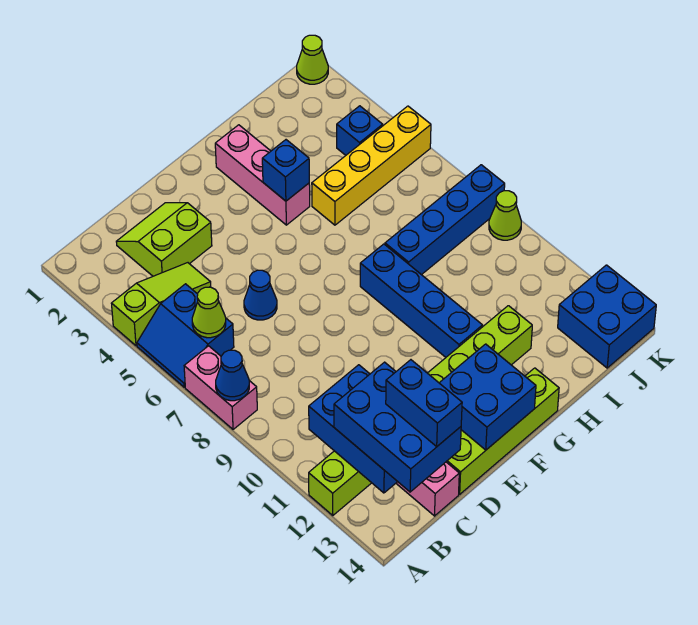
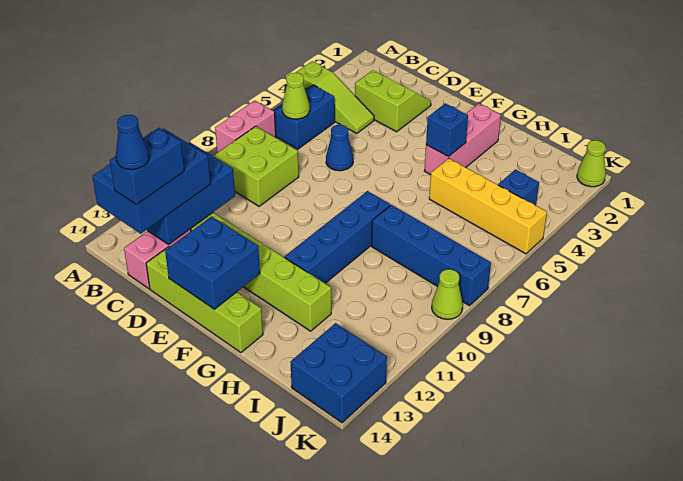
blue 1x1 cone [216,350,249,401] -> blue 1x1 cone moved to [116,115,149,169]
none -> lime 2x2 brick [215,126,299,206]

